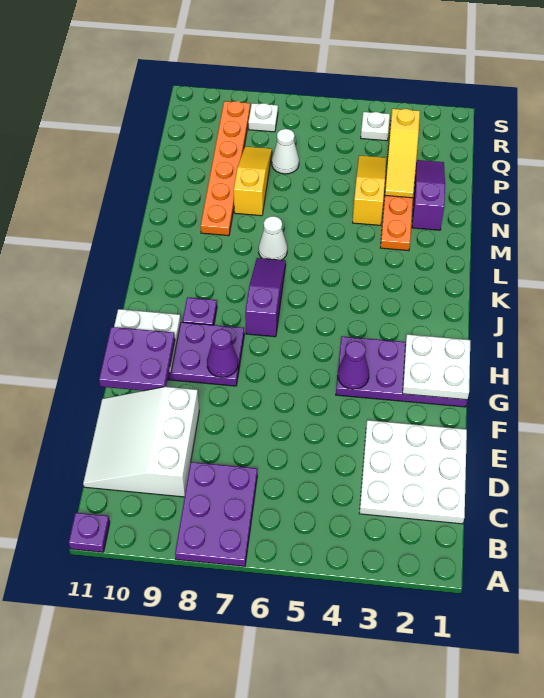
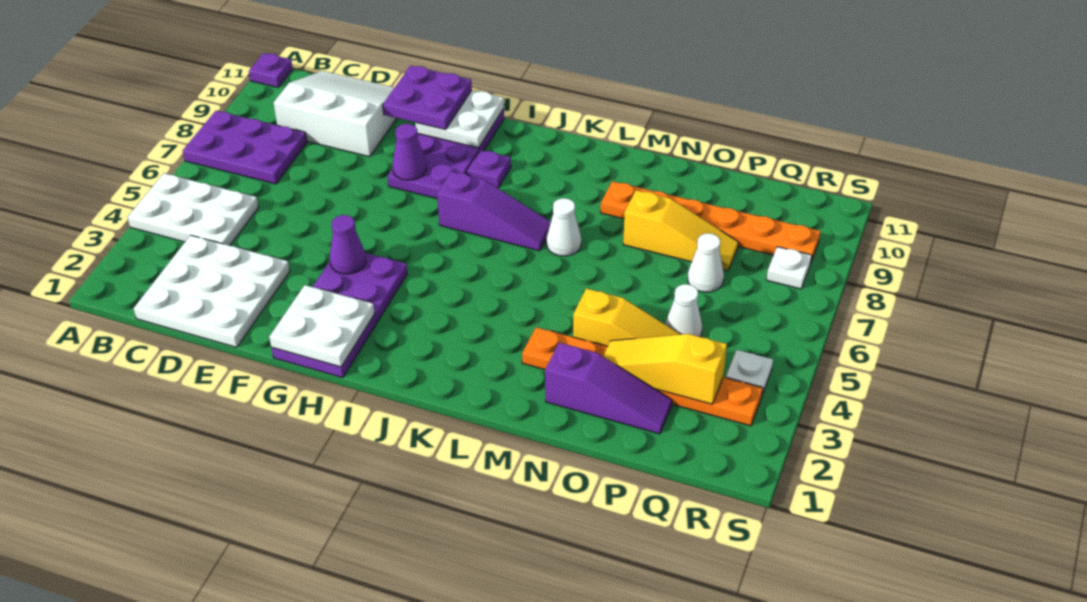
none -> white 2x3 plate [127,173,259,246]
none -> white 1x1 cone [665,284,702,337]

